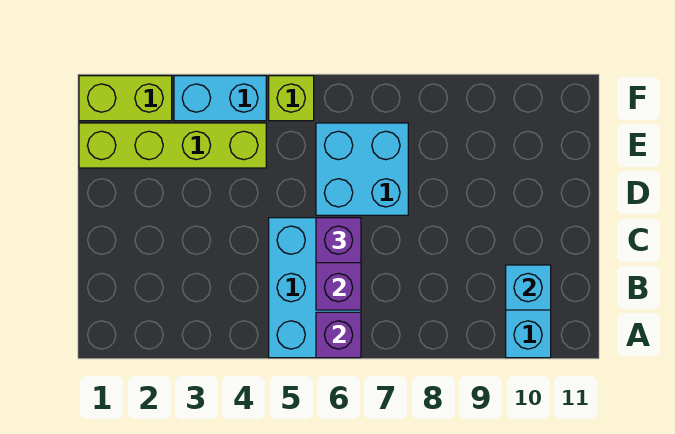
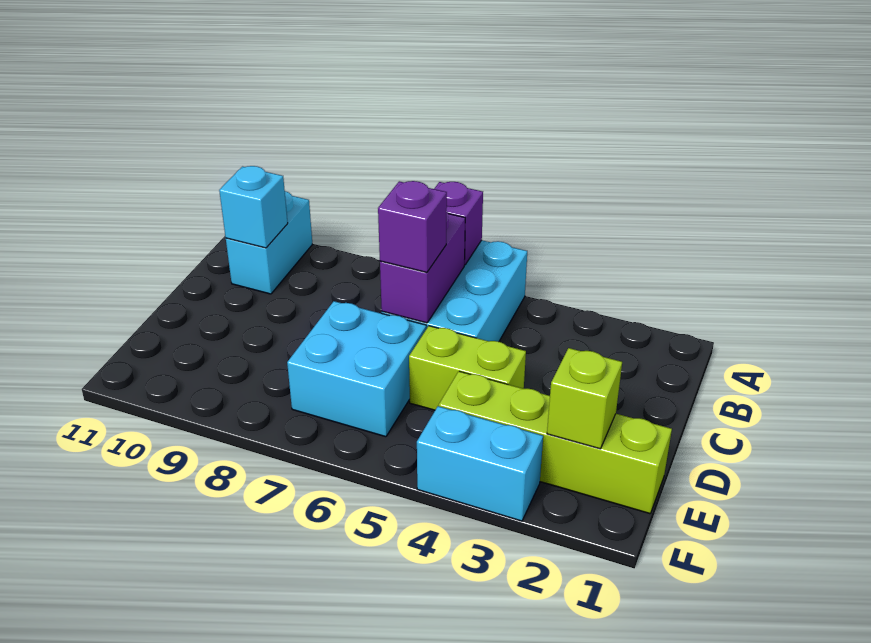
lime 1x2 brick [79,76,172,121] -> lime 1x2 brick moved to [409,326,526,410]
lime 1x1 brick [269,76,314,121] -> lime 1x1 brick moved to [547,348,622,449]

